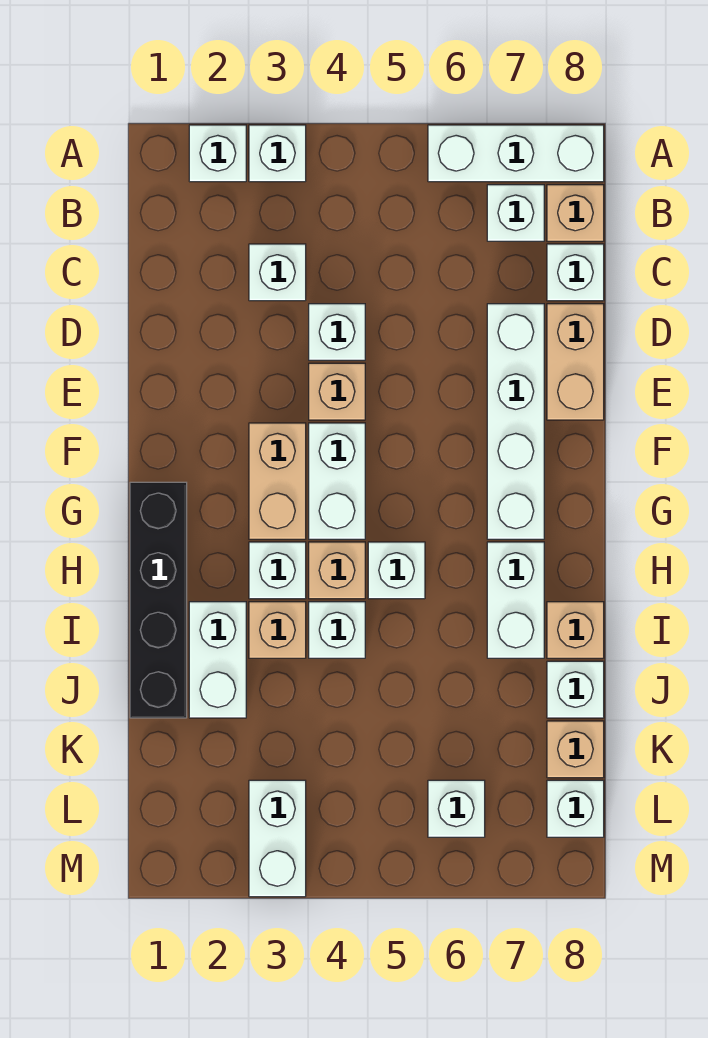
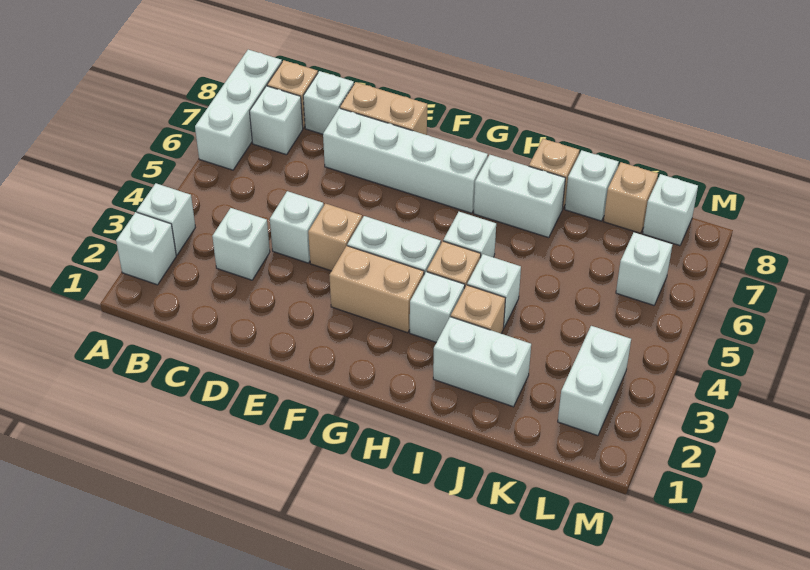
black 1x4 brick [130,482,187,718] -> none
white 1x2 brick [249,780,306,897] -> white 1x2 brick turned to [558,326,631,436]

